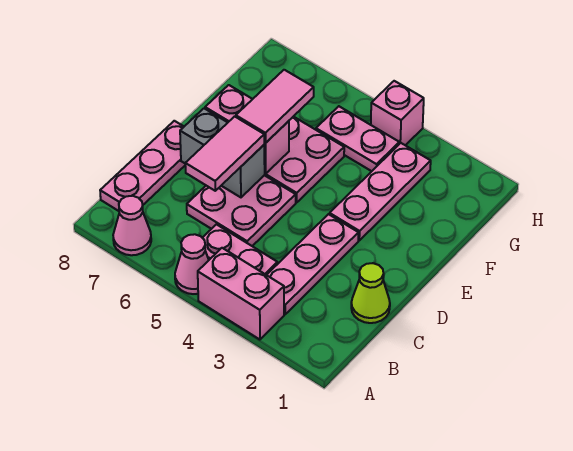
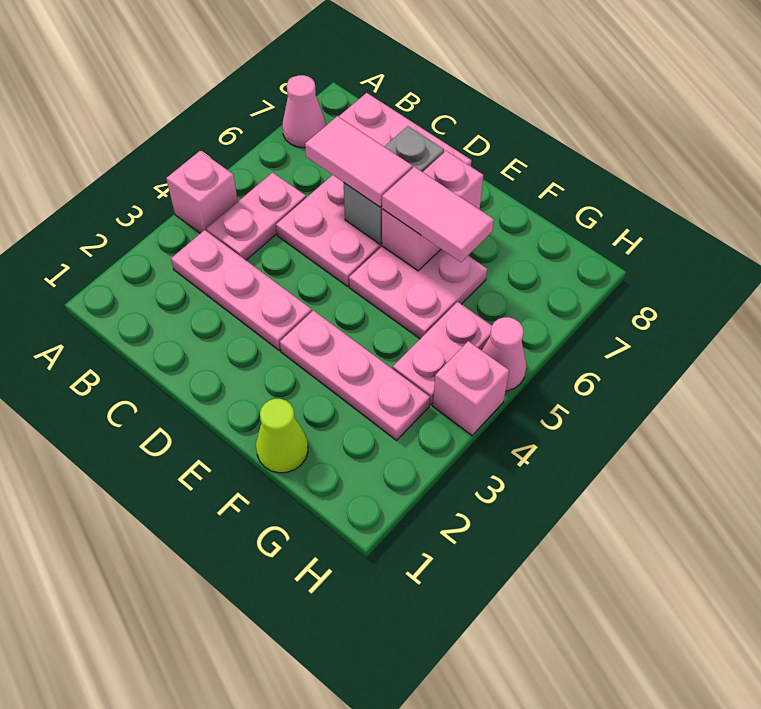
pink 1x2 brick [198,248,284,340] -> pink 1x1 brick [166,151,238,233]
pink 1x1 cone [175,234,209,294] -> pink 1x1 cone moved to [482,317,526,391]
lime 1x1 cone [351,263,390,323] -> lime 1x1 cone moved to [256,399,308,473]

